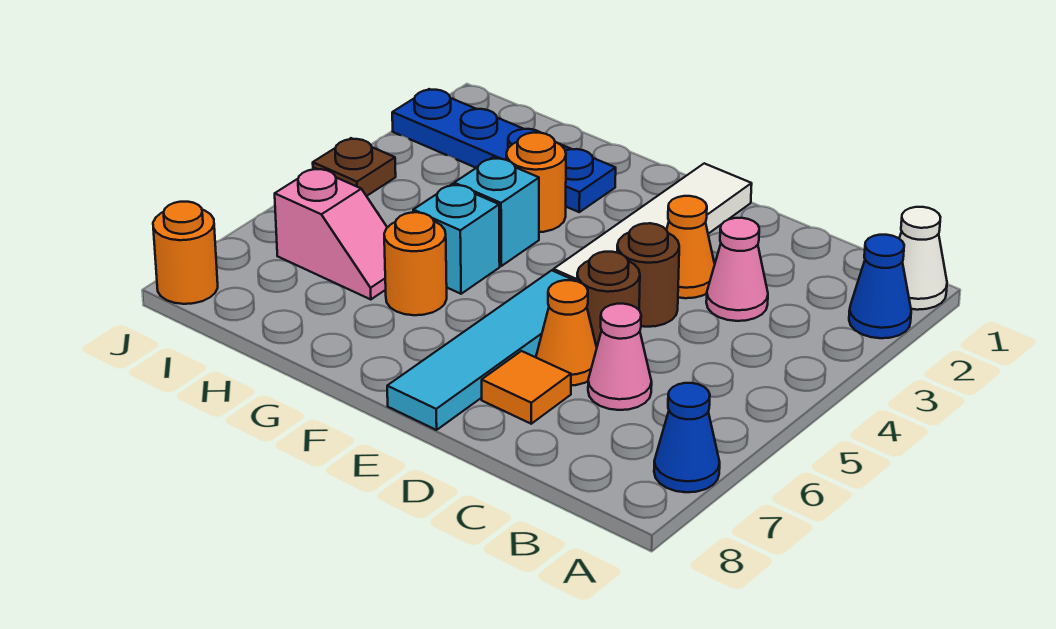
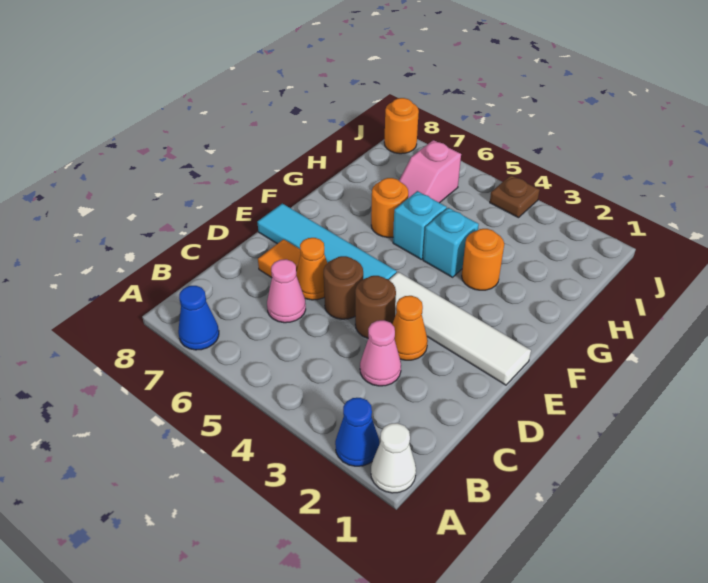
blue 1x4 plate [392,89,616,212] -> none

